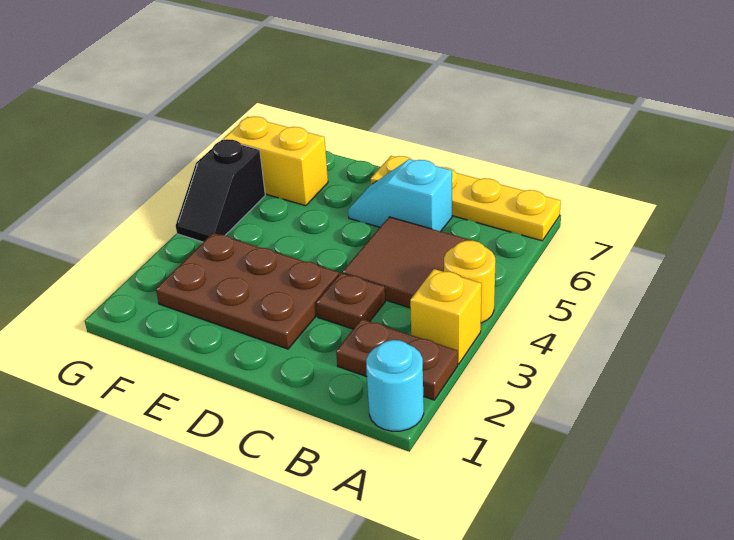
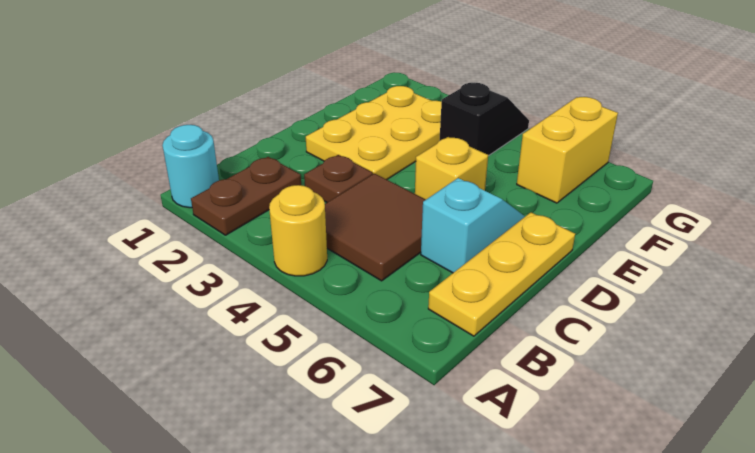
yellow 1x1 brick [410,269,482,364] -> yellow 1x1 brick moved to [415,137,488,199]
yellow 1x4 plate [370,156,561,241] -> yellow 1x3 plate [428,212,575,336]
brown 2x3 plate [156,233,339,349] -> yellow 2x3 plate [306,86,441,180]
black 1x2 slope [176,140,265,242] -> black 1x2 slope turned to [439,83,529,156]

